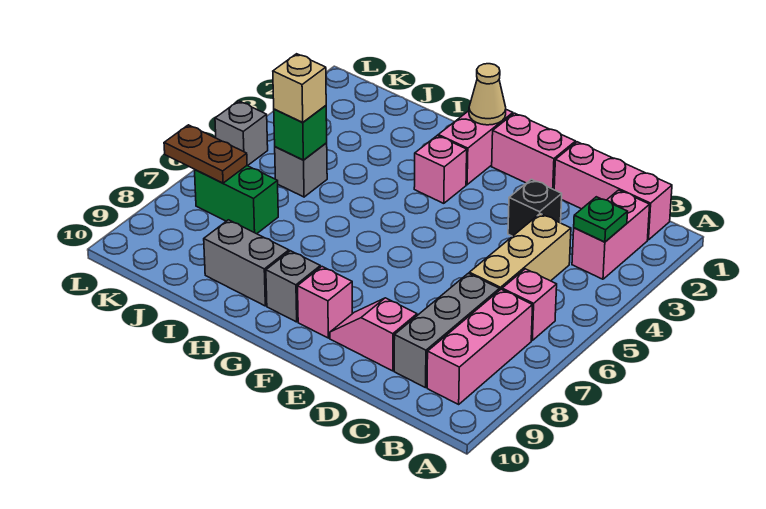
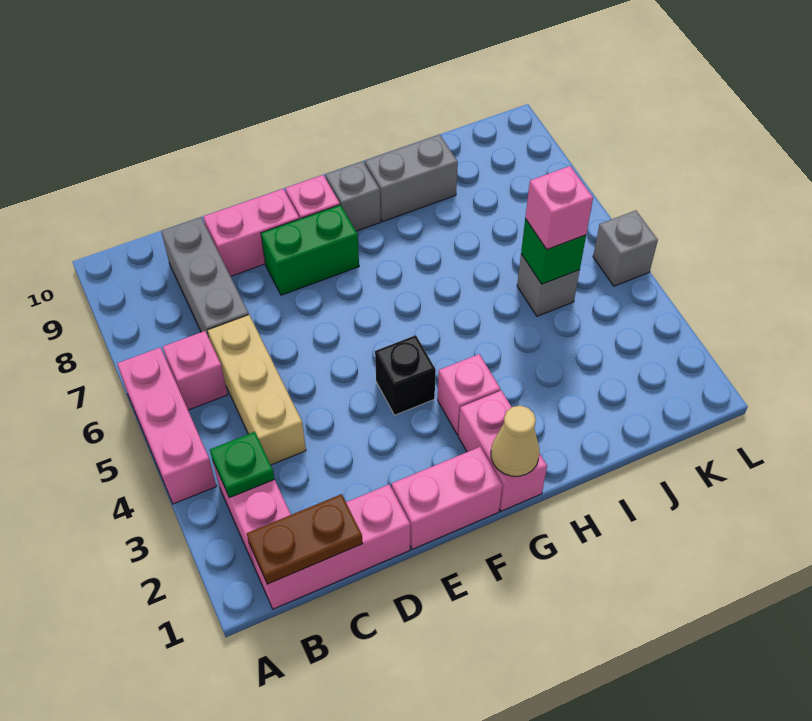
pink 1x3 brick [427,289,533,404] -> pink 1x3 brick moved to [117,348,216,504]
black 1x1 brick [508,179,562,236] -> black 1x1 brick moved to [375,335,436,415]
pink 1x2 slope [330,298,417,371] -> pink 1x2 brick [203,189,299,276]
tan 1x1 brick [273,54,326,122] -> pink 1x1 brick [525,166,593,249]
green 1x2 brick [195,166,278,234] -> green 1x2 brick moved to [261,205,359,295]
brown 1x2 plate [164,125,247,183] -> brown 1x2 plate moved to [247,494,363,584]

